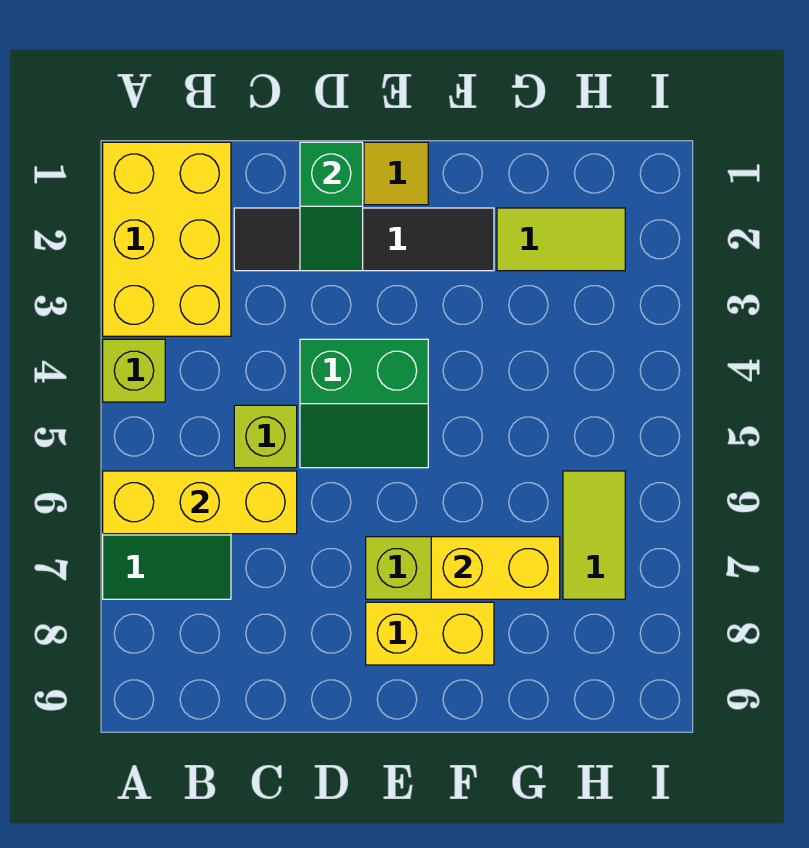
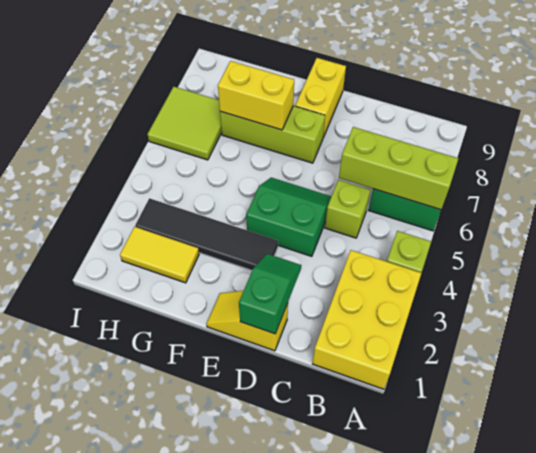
yellow 1x3 brick [103,471,297,534] -> lime 1x3 brick [339,127,458,210]
black 1x4 tile [234,208,494,271] -> black 1x4 tile moved to [135,198,278,270]
yellow 1x2 brick [366,602,494,665] -> yellow 1x2 brick turned to [295,58,346,137]
lime 1x2 tile [497,208,625,271] -> yellow 1x2 tile [120,227,199,283]
lime 1x2 tile [563,471,625,599] -> lime 2x2 tile [147,87,222,160]

